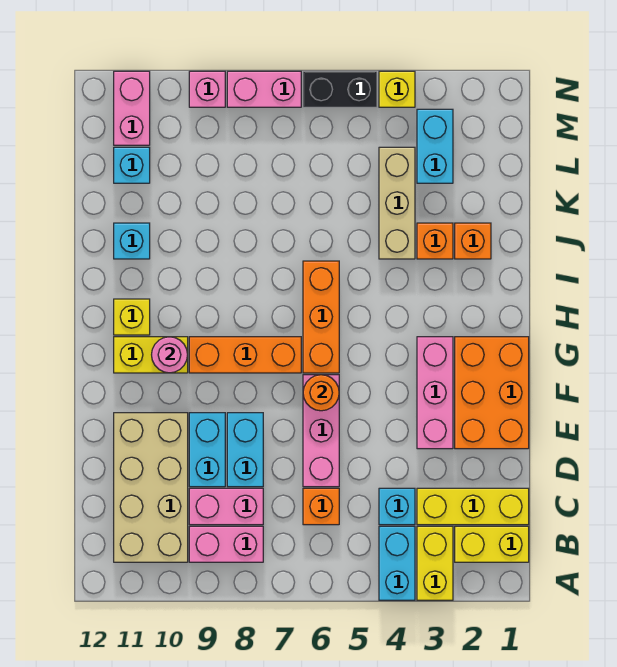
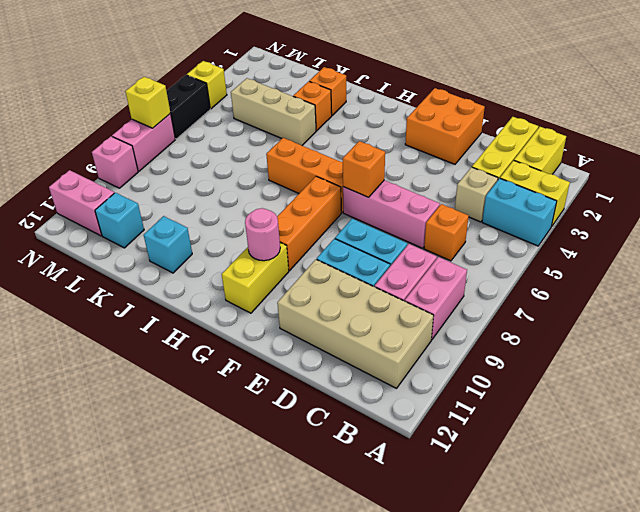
cyan 1x1 brick [379,488,415,525] -> tan 1x1 brick [455,167,498,222]
orange 2x3 brick [455,337,529,449] -> orange 2x2 brick [405,88,485,164]
pink 1x3 brick [417,337,453,449] -> none
orange 1x1 round brick [303,375,339,411] -> orange 1x1 brick [343,141,385,197]
yellow 1x1 brick [114,299,150,335] -> yellow 1x1 brick moved to [125,77,170,128]
cyan 1x2 brick [417,109,453,183] -> none

